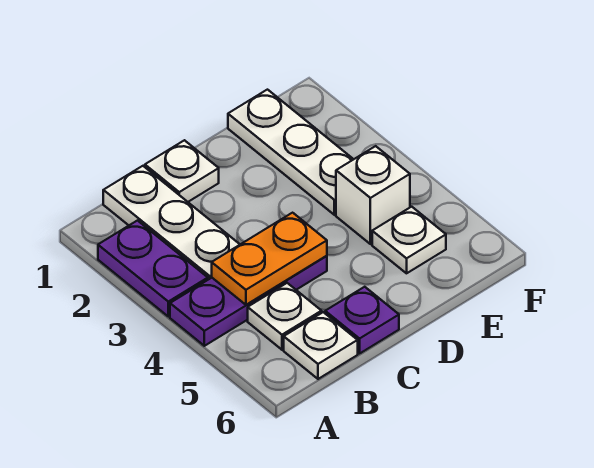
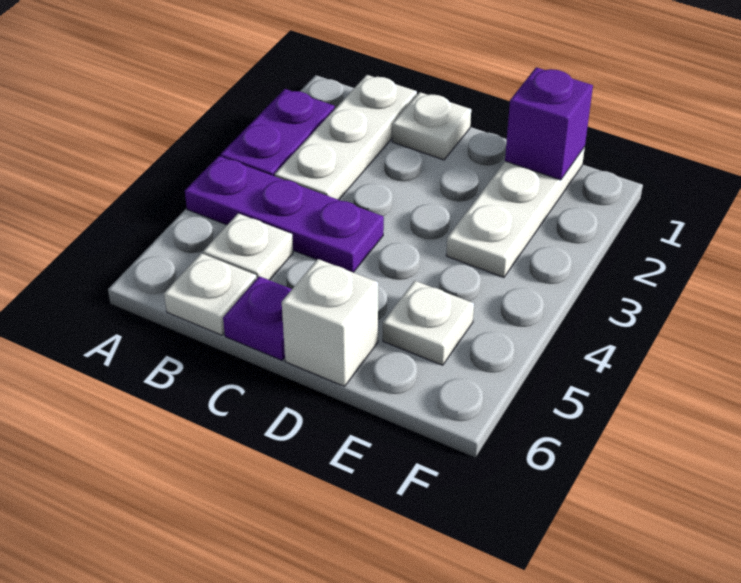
orange 1x2 plate [212,213,327,305] -> none
none -> purple 1x1 brick [505,67,593,180]
white 1x1 brick [336,146,410,244] -> white 1x1 brick moved to [282,259,378,386]

